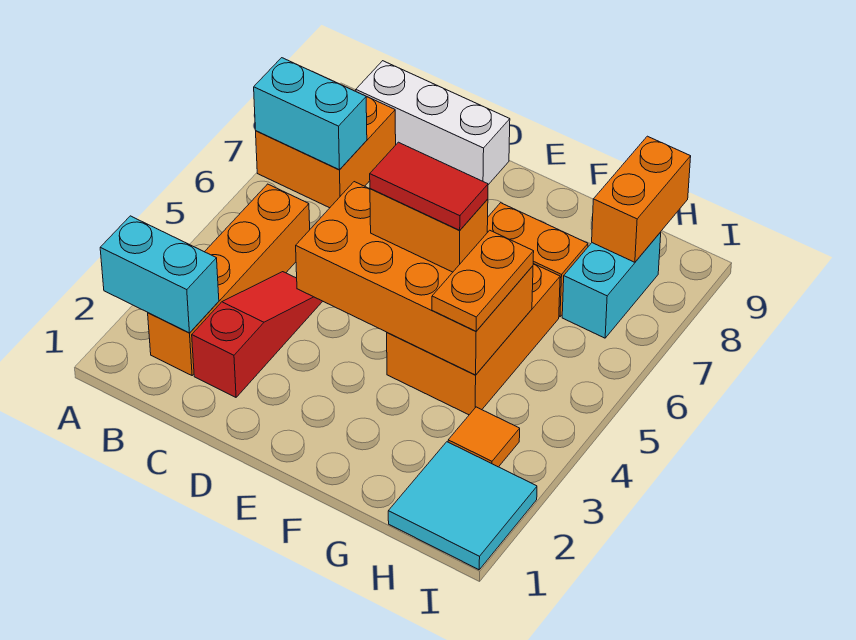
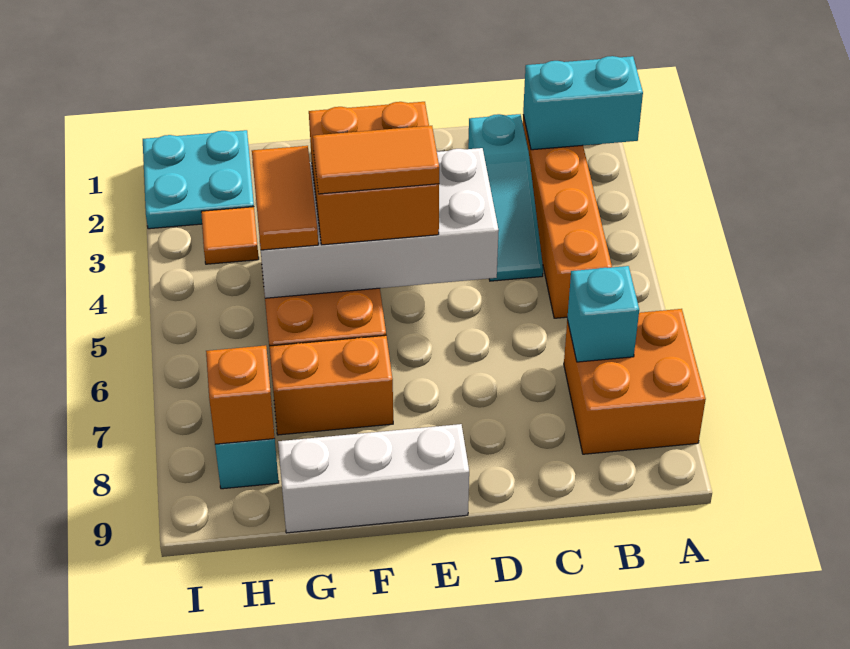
cyan 1x2 brick [254,58,367,170] -> cyan 1x1 brick [567,266,639,362]
white 1x3 brick [356,61,510,185] -> white 1x3 brick moved to [278,424,469,533]
red 1x3 slope [192,272,323,397] -> cyan 1x3 slope [468,114,543,281]
orange 2x4 brick [296,182,533,375] -> white 2x4 brick [261,148,499,298]
orange 1x2 brick [370,189,488,272] -> orange 2x2 brick [309,102,439,245]
red 1x2 tile [370,142,488,230] -> orange 1x2 tile [313,126,439,194]
orange 1x2 plate [432,230,534,331] -> orange 1x2 tile [252,146,318,250]
cyan 2x2 tile [388,442,537,570] -> cyan 2x2 plate [143,130,254,229]
orange 1x2 brick [592,136,691,262] -> orange 1x1 brick [206,345,275,444]

